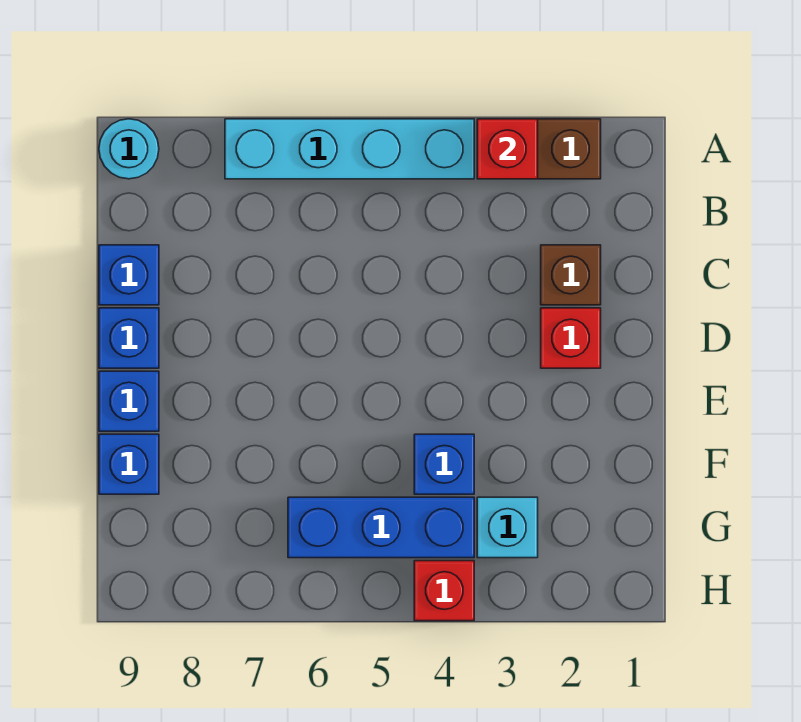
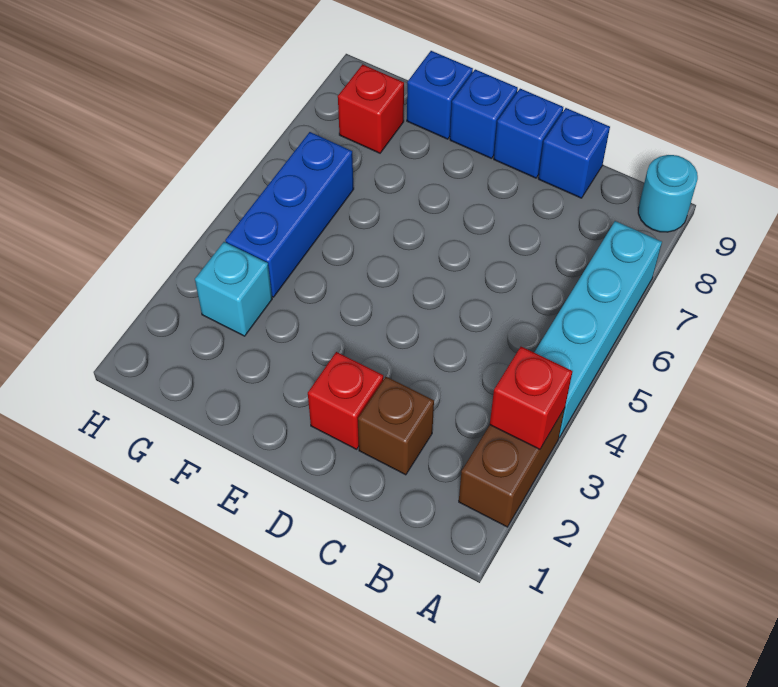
blue 1x1 brick [414,434,474,494] -> none
red 1x1 brick [414,561,474,621] -> red 1x1 brick moved to [338,64,404,153]

